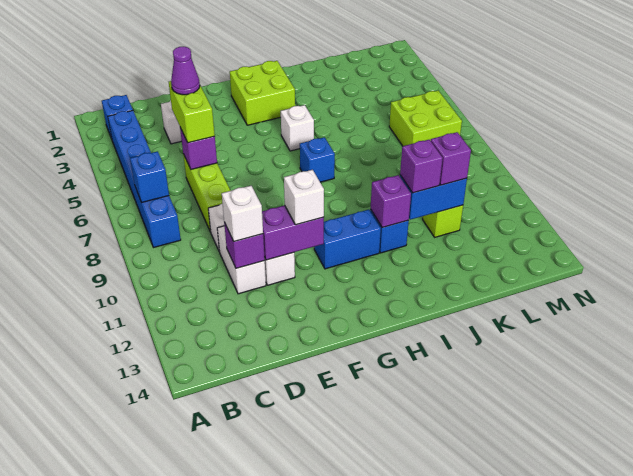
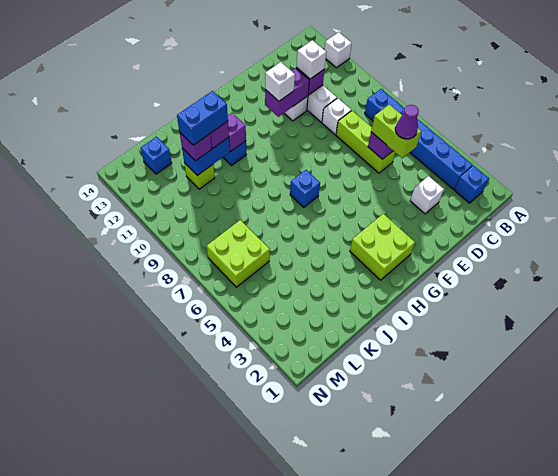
blue 1x1 brick [130,151,169,203] -> blue 1x1 brick moved to [141,137,172,174]
blue 1x2 brick [314,210,381,269] -> blue 1x2 brick moved to [177,91,228,145]
white 1x1 brick [281,105,314,151] -> white 1x1 brick moved to [325,32,352,68]

